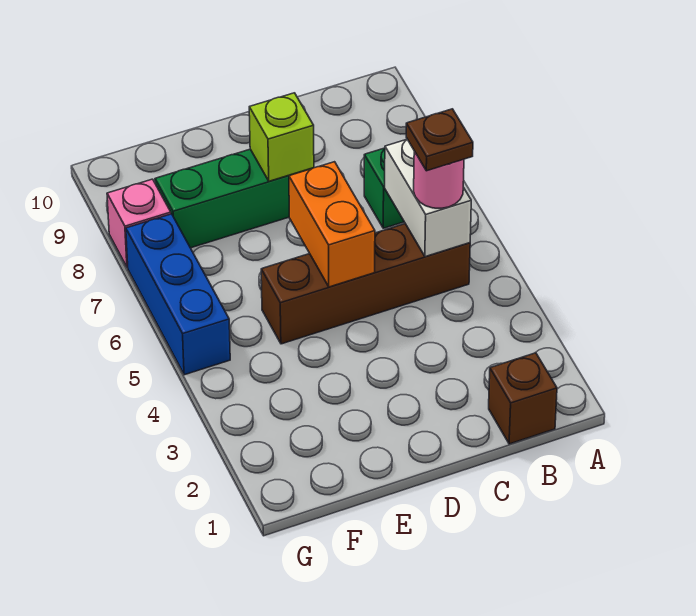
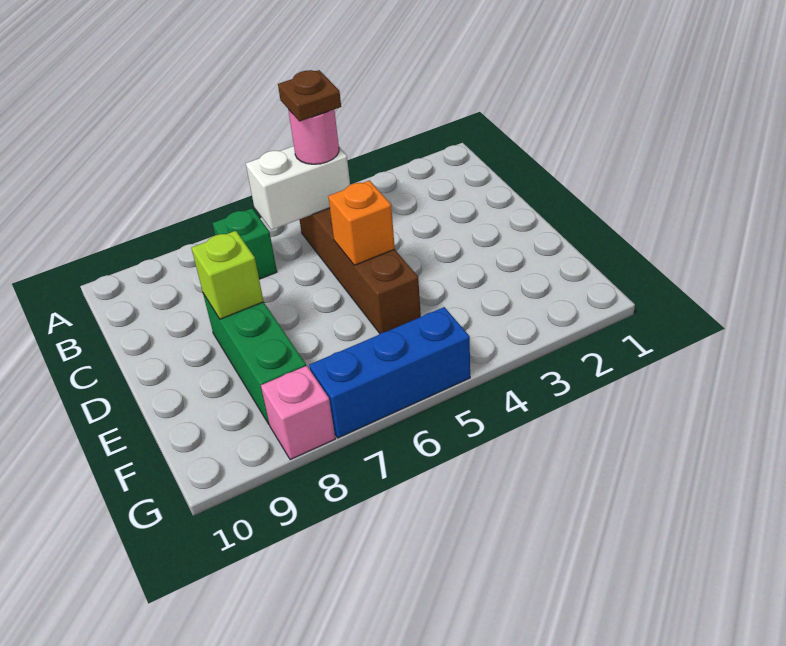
brown 1x1 brick [489,353,557,444] -> none
orange 1x2 brick [289,162,375,287] -> orange 1x1 brick [328,180,395,265]

